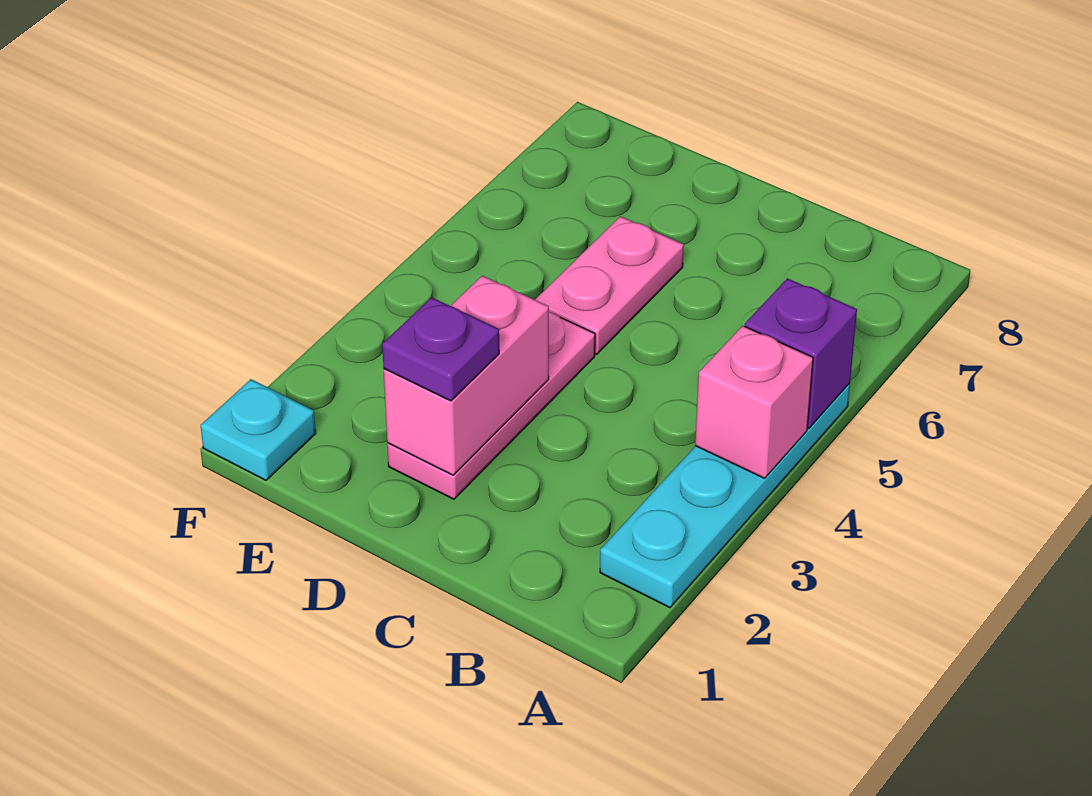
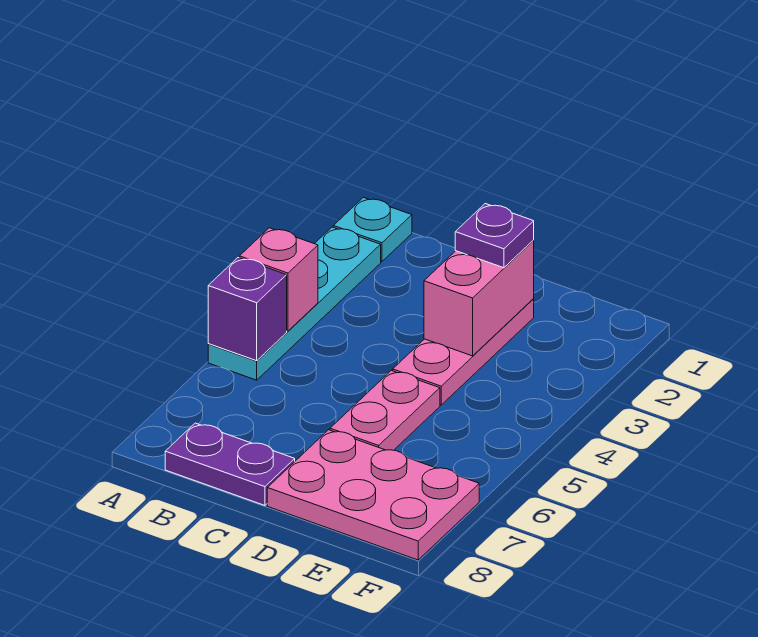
none -> purple 1x2 plate [165,423,295,505]
none -> pink 2x3 plate [267,430,479,560]
cyan 1x1 plate [201,379,316,480] -> cyan 1x1 plate moved to [333,197,412,262]

